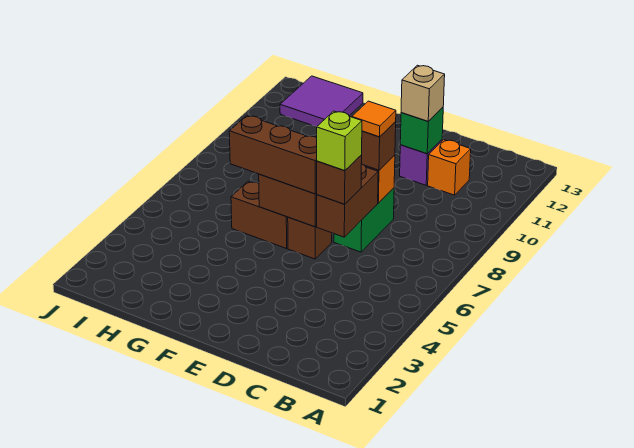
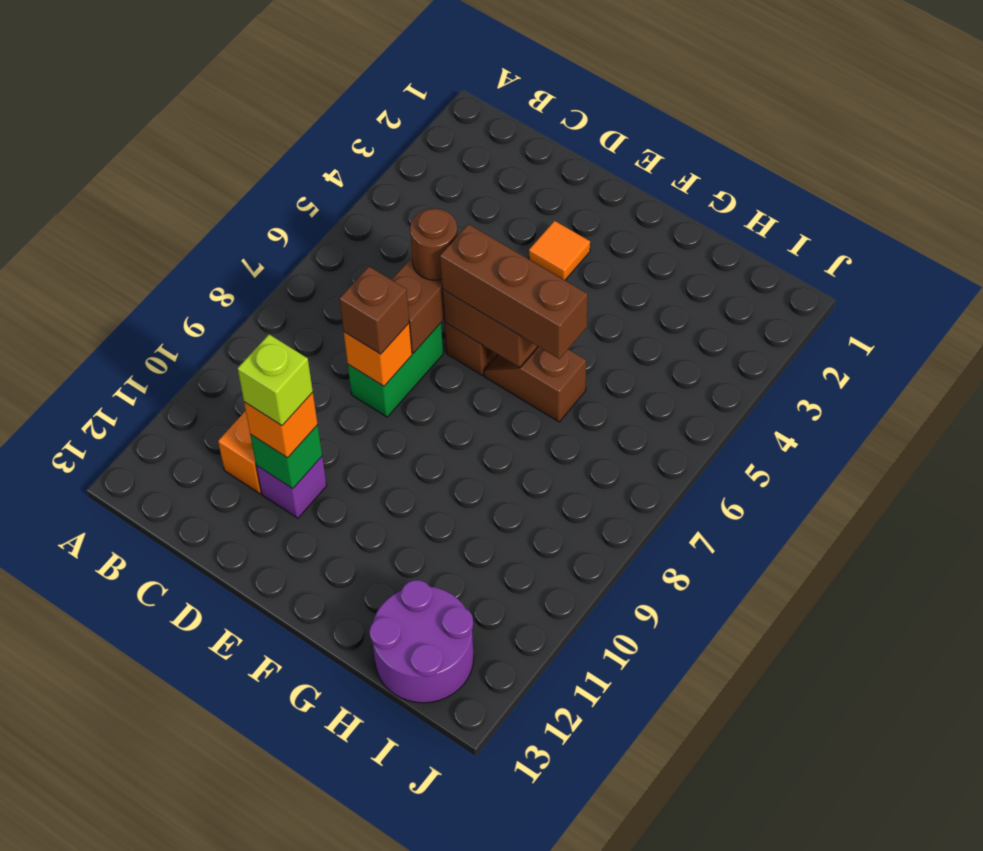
brown 1x1 brick [317,155,362,204] -> brown 1x1 round brick [410,208,457,280]
lime 1x1 brick [317,111,362,171] -> lime 1x1 brick moved to [238,335,313,426]
orange 1x1 tile [352,101,396,137] -> orange 1x1 tile moved to [529,221,590,280]
tan 1x1 brick [401,65,445,121] -> orange 1x1 brick [244,392,318,458]
brown 1x2 brick [231,181,288,249] -> brown 1x2 slope [484,347,586,422]
purple 2x2 tile [280,76,363,126] -> purple 2x2 round brick [370,580,474,703]

